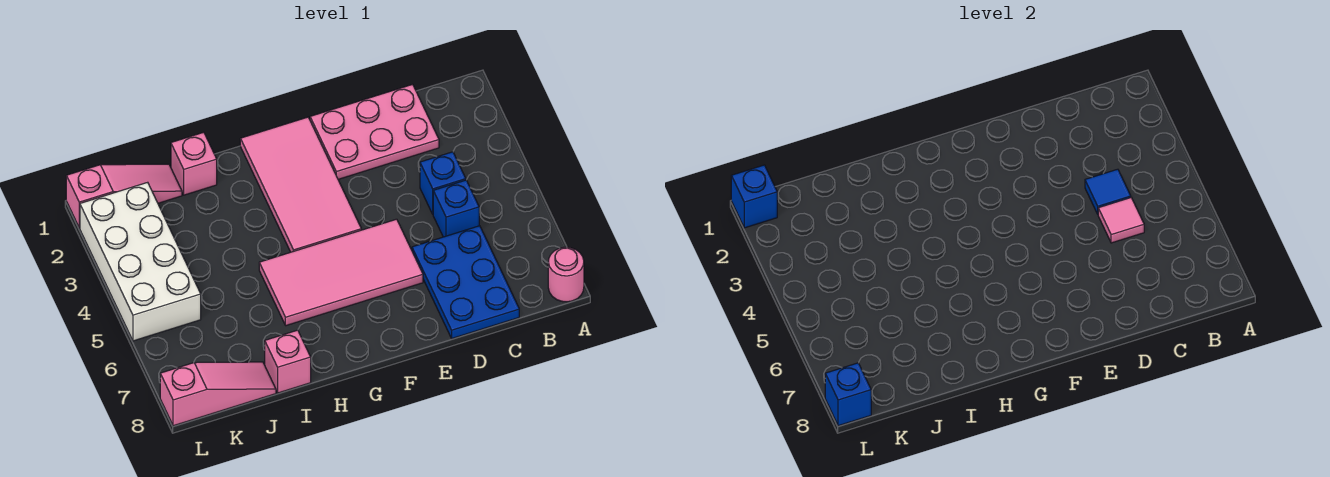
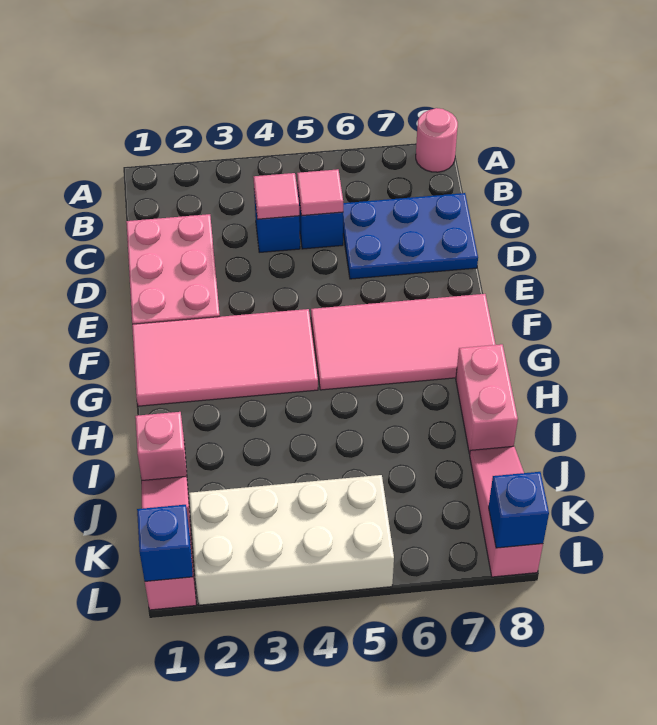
blue 1x1 tile [1085,169,1131,214] -> pink 1x1 tile [254,173,299,219]
pink 2x4 tile [259,219,423,326] -> pink 2x4 tile turned to [311,294,496,390]
pink 1x1 brick [265,330,311,393] -> pink 1x2 brick [456,344,518,454]

